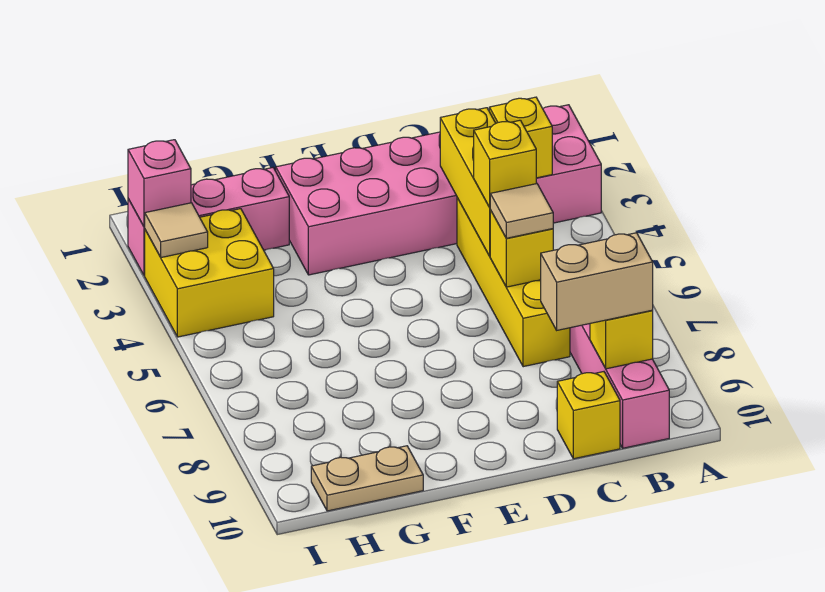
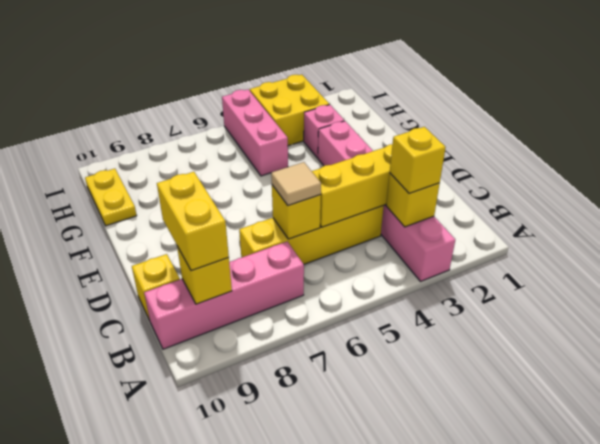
pink 2x6 brick [276,105,601,275] -> pink 1x6 brick [318,121,455,281]
tan 1x2 brick [541,233,653,330] -> yellow 1x2 brick [157,172,229,271]
yellow 1x1 brick [474,120,536,207] -> yellow 1x1 brick moved to [390,127,446,194]
pink 1x3 brick [128,168,289,276] -> pink 1x3 brick moved to [222,89,288,176]
tan 1x2 plate [311,446,423,511] -> yellow 1x2 plate [85,169,137,226]
pink 1x1 brick [128,140,191,227] -> pink 1x1 brick moved to [304,105,344,158]
tan 1x1 tile [145,203,208,258] -> none

